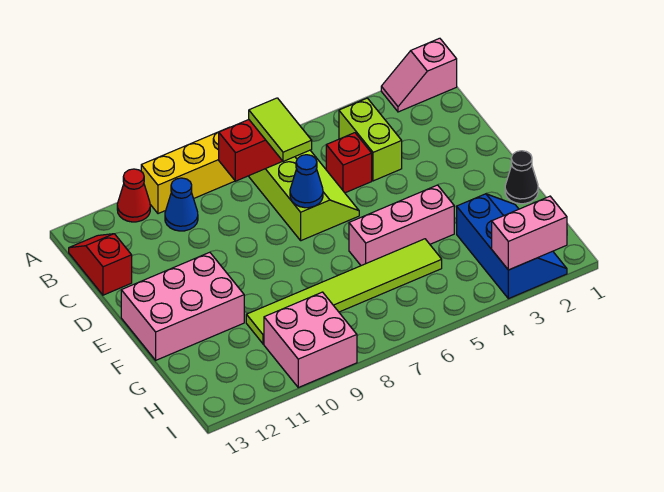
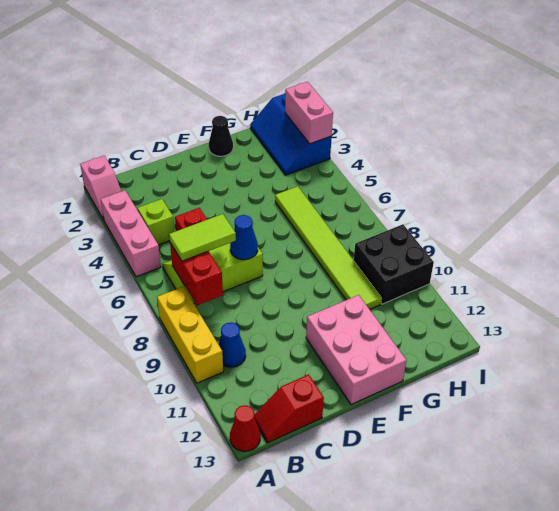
red 1x1 cone [117,169,150,222] -> red 1x1 cone moved to [230,405,260,451]
lime 1x2 brick [339,98,402,181] -> lime 1x1 brick [138,199,175,245]
pink 1x3 brick [349,185,454,266] -> pink 1x3 brick moved to [101,190,161,277]
blue 2x3 slope [457,194,567,299] -> blue 2x3 slope turned to [250,93,332,175]
pink 2x2 brick [264,292,357,387] -> black 2x2 brick [354,224,434,304]

